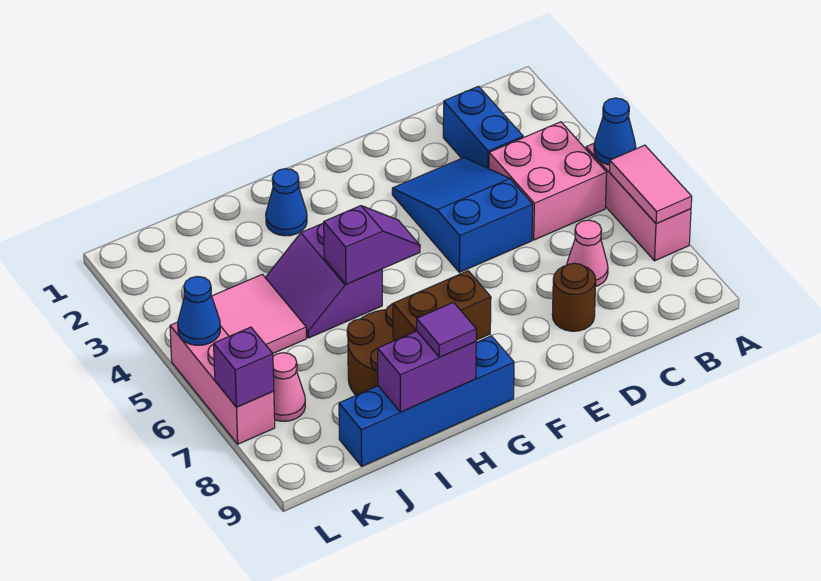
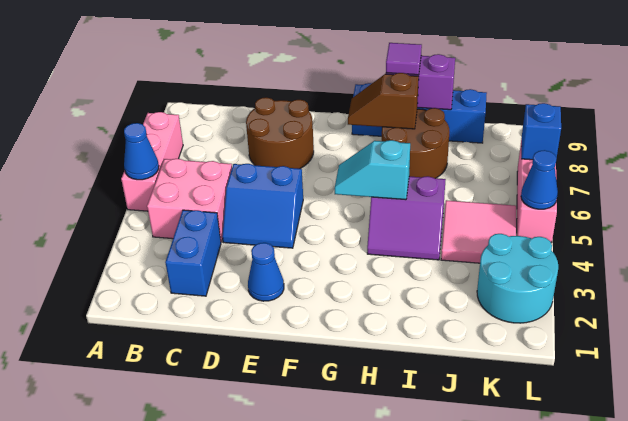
pink 1x2 tile [610,145,692,224] -> none
pink 1x1 cone [567,220,608,286] -> none
blue 2x3 slope [392,157,533,272] -> blue 2x2 slope [222,164,303,248]
brown 1x1 round brick [552,263,596,331] -> brown 2x2 round brick [246,97,314,169]
purple 1x2 slope [324,206,420,284] -> cyan 1x2 slope [334,140,410,200]
brown 1x2 brick [393,271,491,341] -> brown 1x2 slope [348,73,419,129]
blue 1x1 cone [266,169,307,236] -> blue 1x1 cone moved to [248,243,284,301]
purple 2x2 slope [265,223,382,338] -> purple 2x2 slope turned to [367,176,446,260]
none -> cyan 2x2 round brick [477,234,558,323]
pink 1x1 cone [273,353,305,421] -> none
purple 1x1 brick [214,327,274,407] -> blue 1x1 brick [521,103,561,160]

